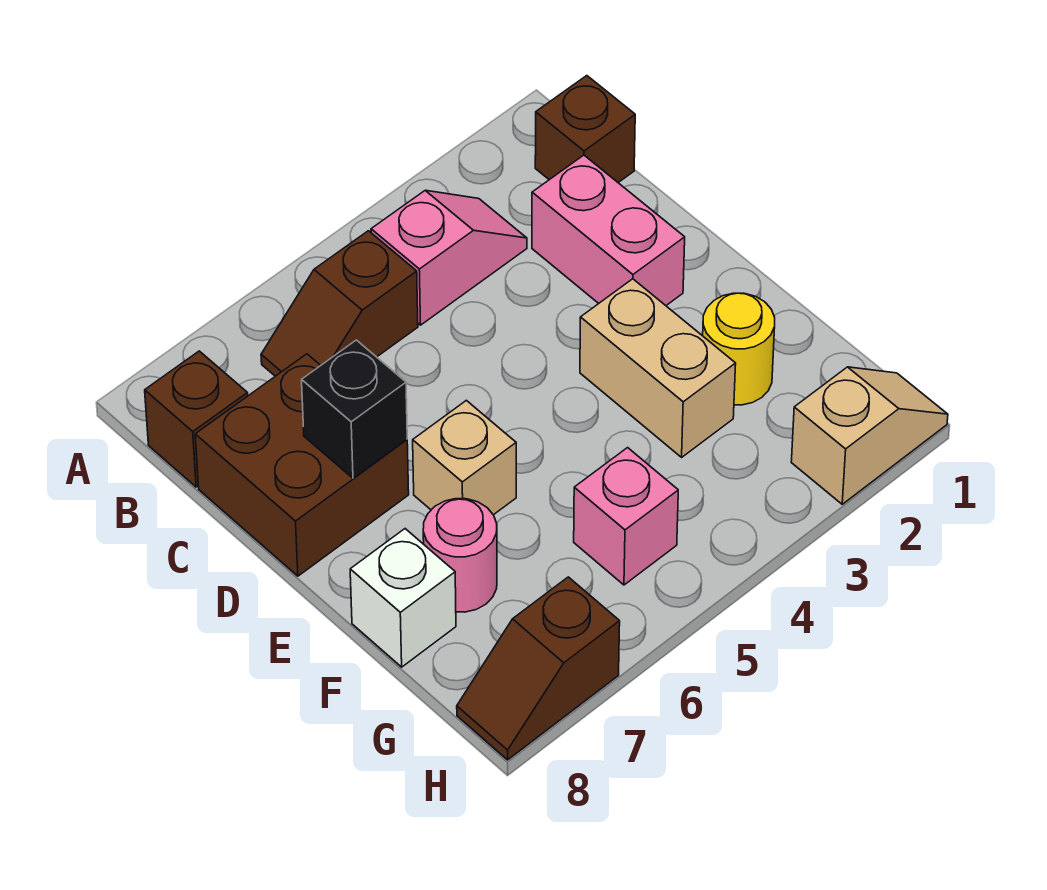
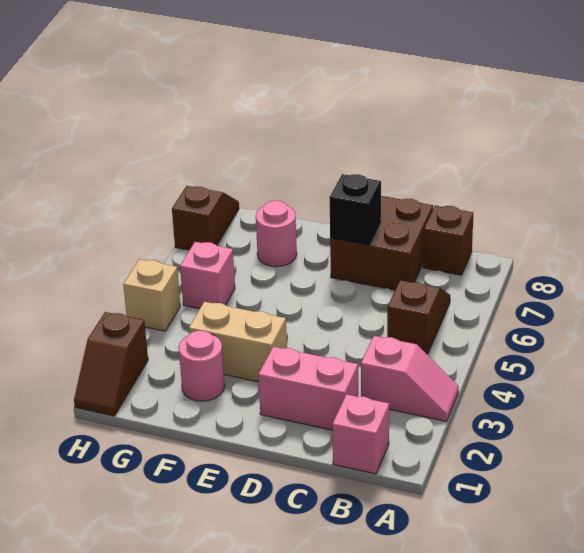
brown 1x1 brick [535,76,635,183] -> pink 1x1 brick [332,394,389,474]
pink 1x2 slope [371,190,527,325] -> pink 1x2 slope turned to [361,336,458,422]
tan 1x1 brick [413,400,516,515] -> tan 1x1 brick moved to [123,259,180,331]
yellow 1x1 round brick [703,293,775,405] -> pink 1x1 round brick [179,331,225,401]
white 1x1 brick [350,529,456,667] -> none
tan 1x2 slope [791,367,948,504] -> brown 1x2 slope [74,312,148,416]

